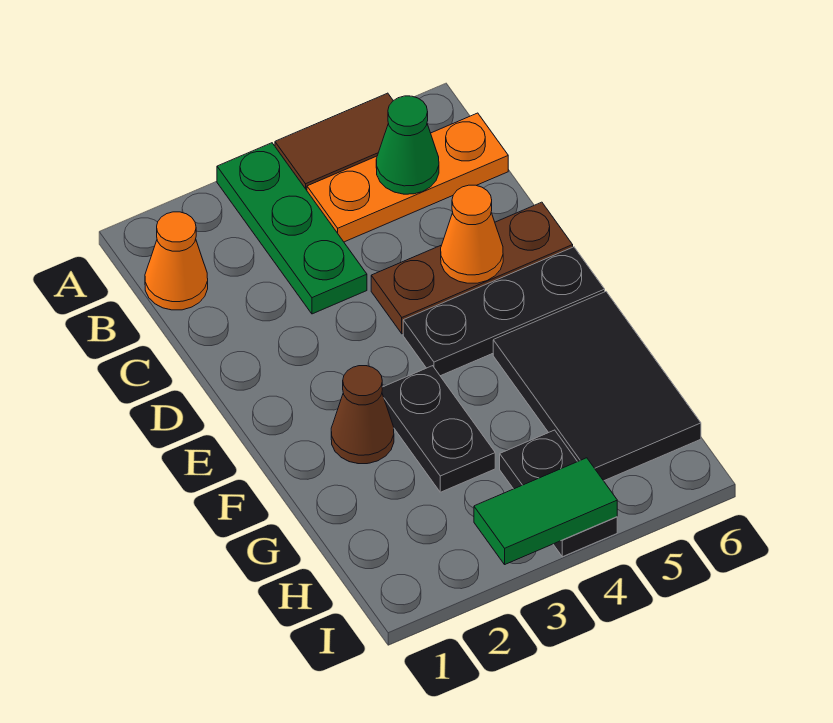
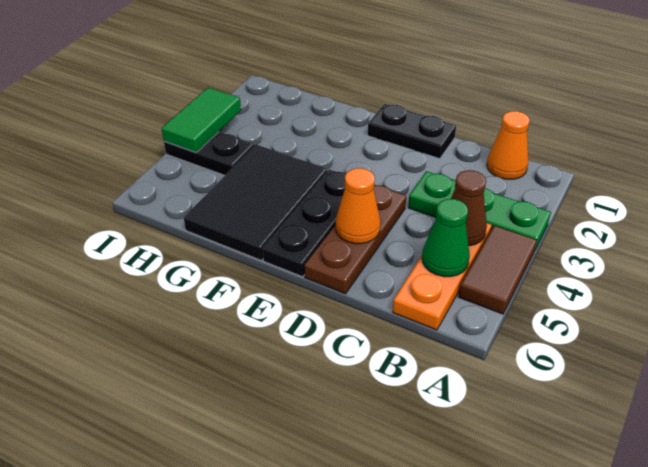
brown 1x1 cone [331,366,394,464] -> brown 1x1 cone moved to [451,170,487,246]
black 1x2 plate [382,366,495,492] -> black 1x2 plate moved to [368,104,456,159]
black 2x3 tile [493,292,701,481] -> black 2x3 tile turned to [184,144,327,260]

